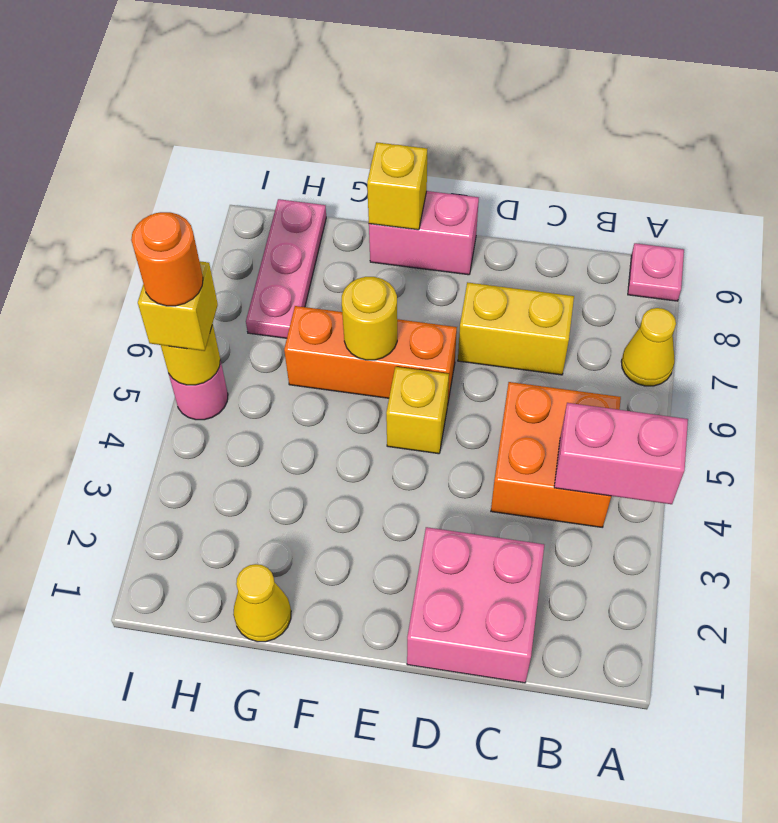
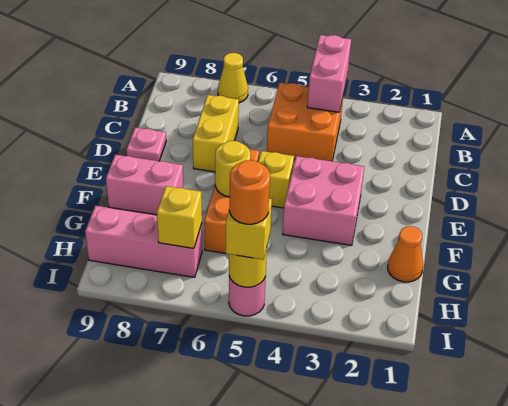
pink 1x1 plate [628,243,684,301] -> pink 1x1 plate moved to [127,127,166,161]
pink 2x2 brick [407,527,544,683] -> pink 2x2 brick moved to [283,156,364,245]
pink 1x2 brick [369,191,479,275] -> pink 1x2 brick turned to [106,155,183,215]
yellow 1x1 brick [367,142,427,230] -> yellow 1x1 brick moved to [157,186,202,248]
yellow 1x1 cone [233,564,291,642] -> orange 1x1 cone [388,226,423,282]
pink 1x3 plate [246,199,326,338] -> pink 1x3 brick [85,206,202,277]

